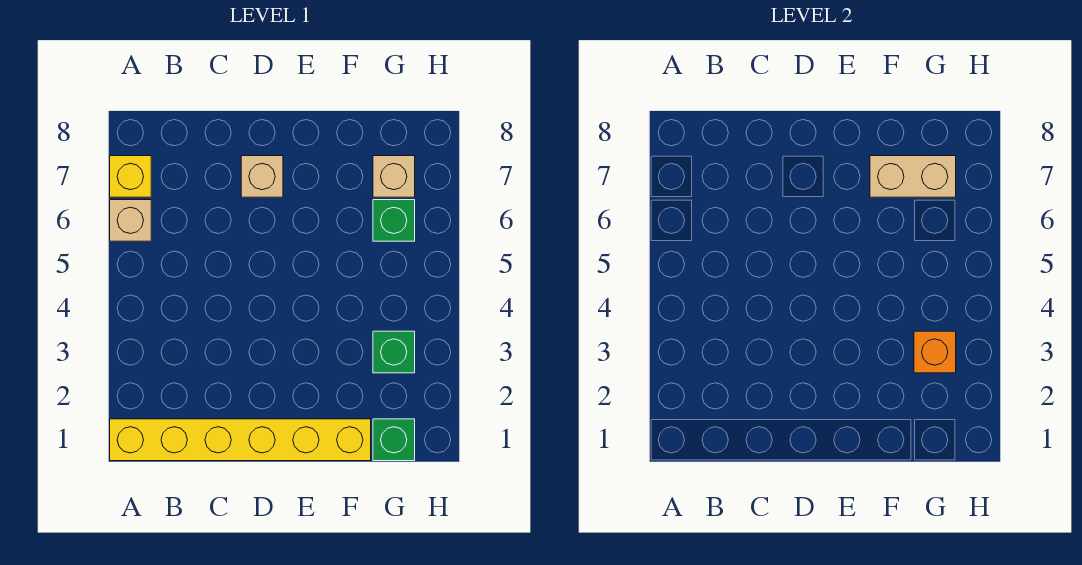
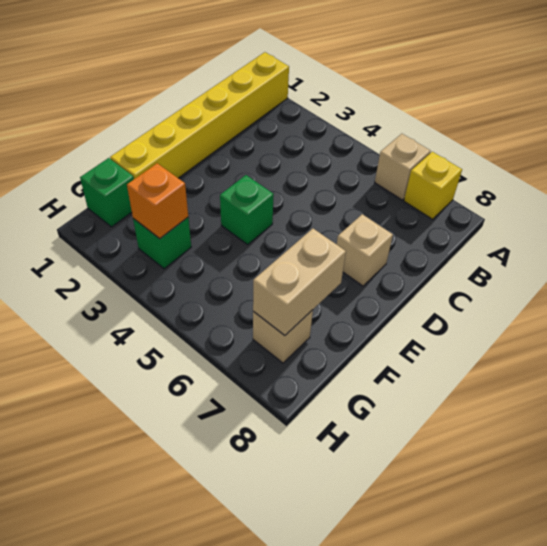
green 1x1 brick [373,200,415,241] -> green 1x1 brick moved to [220,175,274,244]

